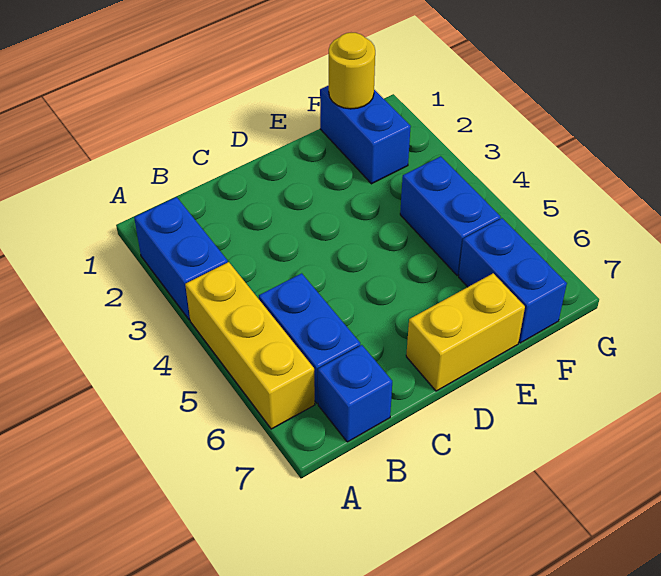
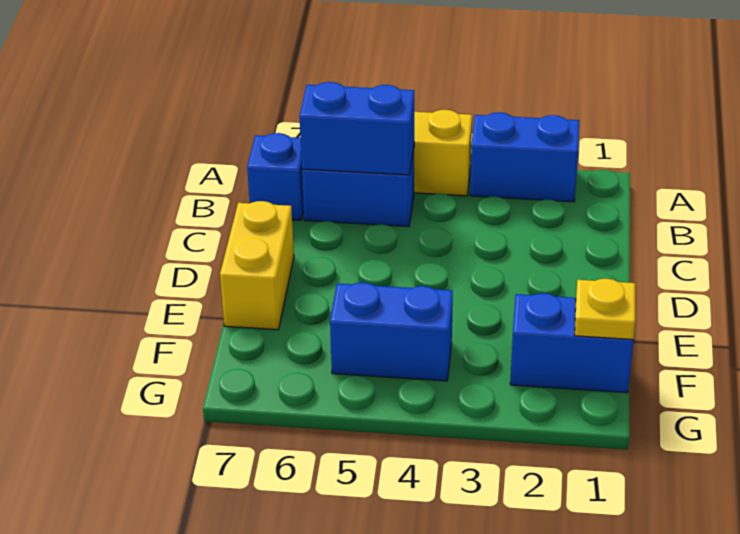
yellow 1x1 round brick [329,33,375,109] -> yellow 1x1 plate [575,279,635,340]
blue 1x2 brick [459,218,567,343] -> blue 1x2 brick moved to [299,82,414,175]

